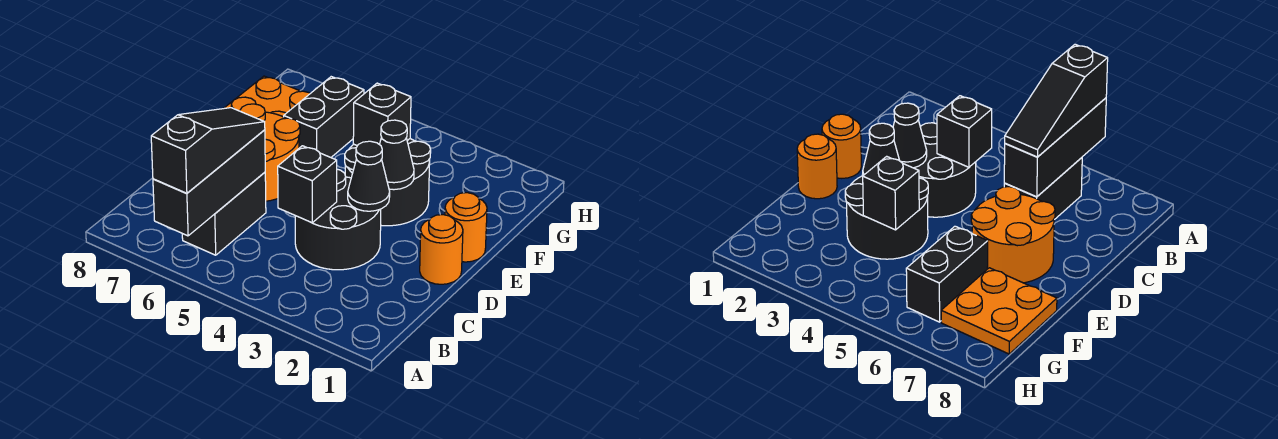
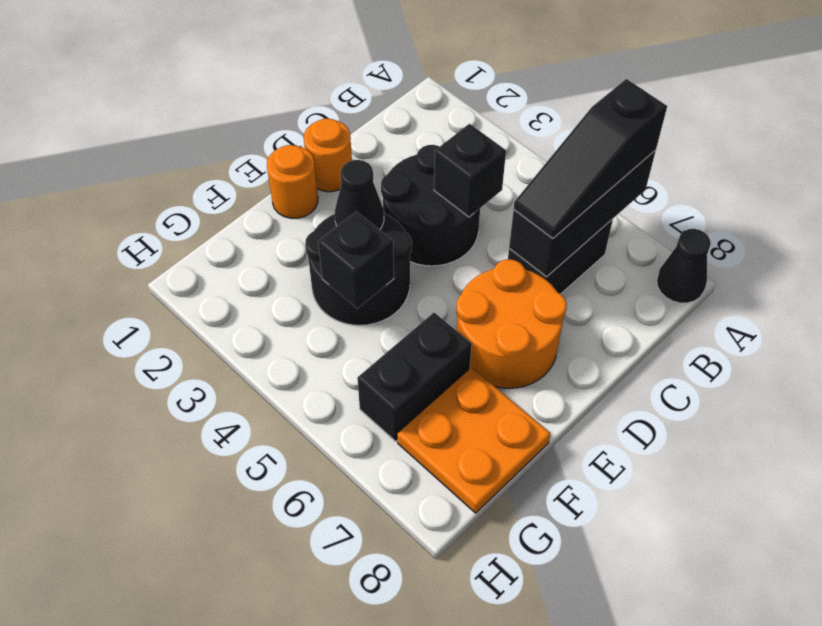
black 1x1 cone [348,141,390,211] -> black 1x1 cone moved to [657,229,711,303]

